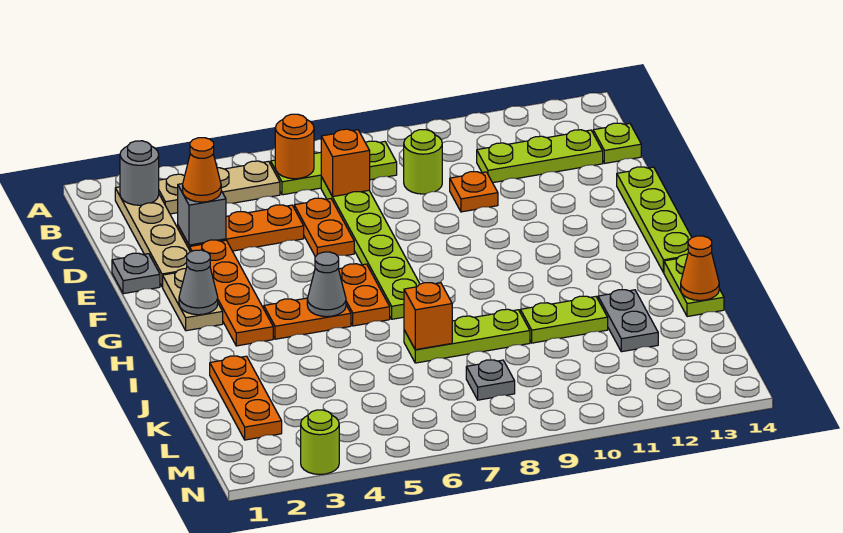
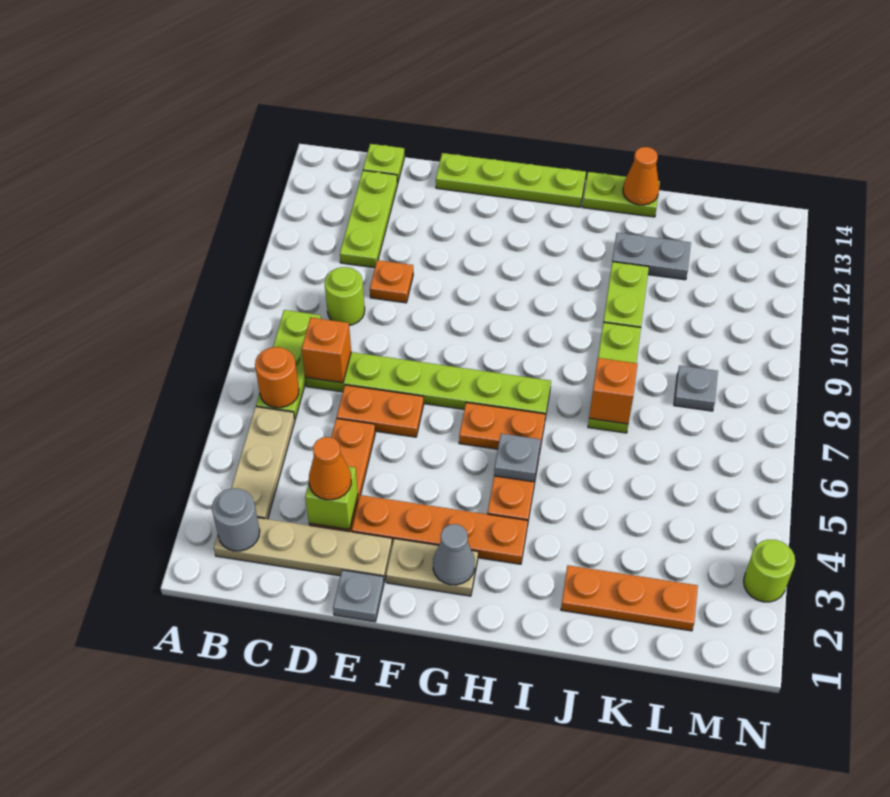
grey 1x1 brick [178,184,226,245] -> lime 1x1 brick [305,466,358,529]
grey 1x1 cone [307,252,346,317] -> grey 1x1 plate [494,434,541,482]

